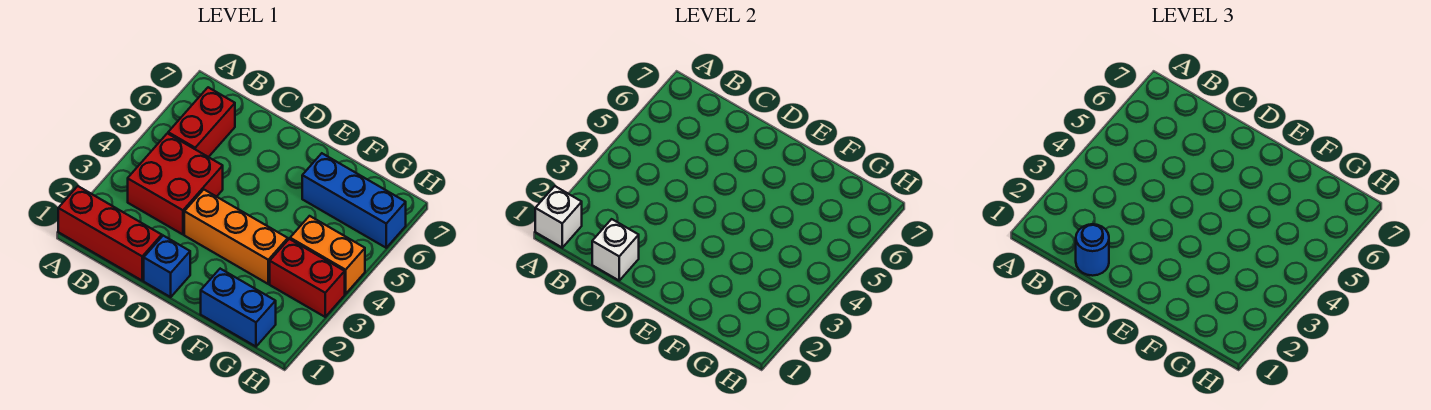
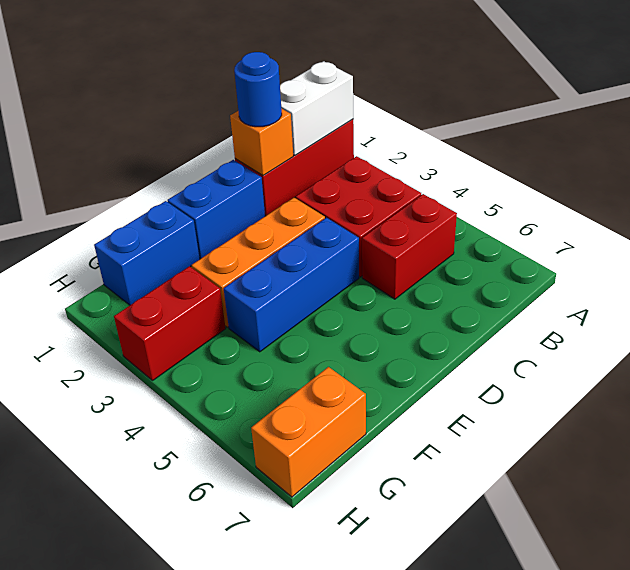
white 1x1 brick [535,186,582,248] -> white 1x2 brick [280,61,353,155]
red 1x2 brick [168,87,235,157] -> red 1x2 brick turned to [362,194,457,299]
white 1x1 brick [592,219,639,280] -> orange 1x1 brick [230,108,293,176]
blue 1x1 brick [144,236,190,297] -> blue 1x2 brick [168,160,265,259]
blue 1x3 brick [302,153,406,248] -> blue 1x3 brick moved to [224,218,359,352]
orange 1x2 brick [290,216,365,294] -> orange 1x2 brick moved to [251,367,366,497]

